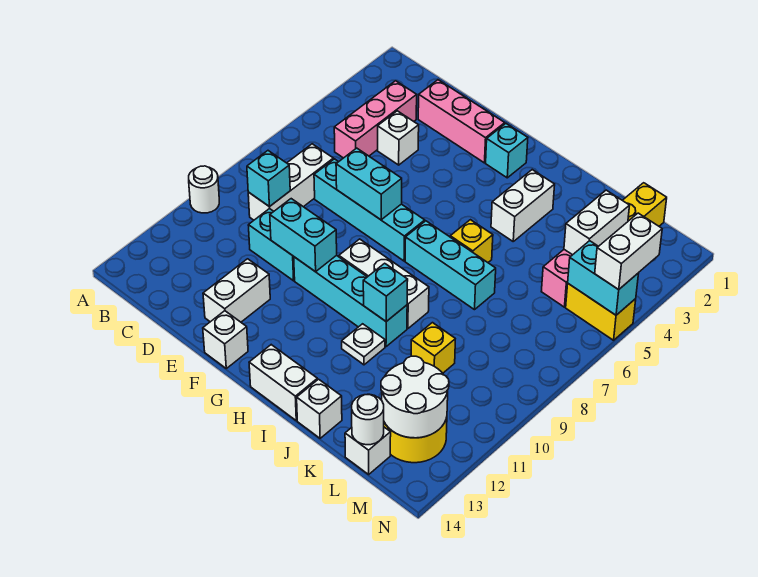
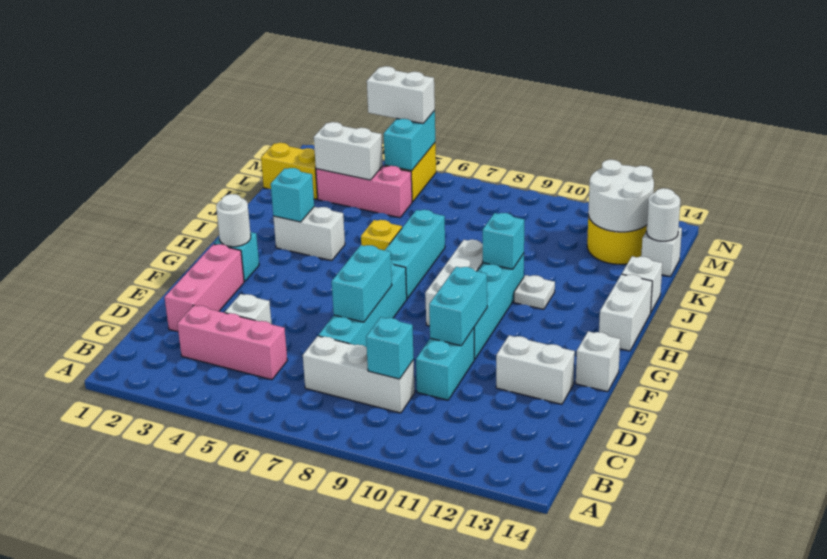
white 1x1 round brick [189,166,219,213] -> white 1x1 round brick moved to [216,194,251,247]
none -> cyan 1x1 brick [271,168,314,222]
yellow 1x1 brick [411,323,455,373] -> none

